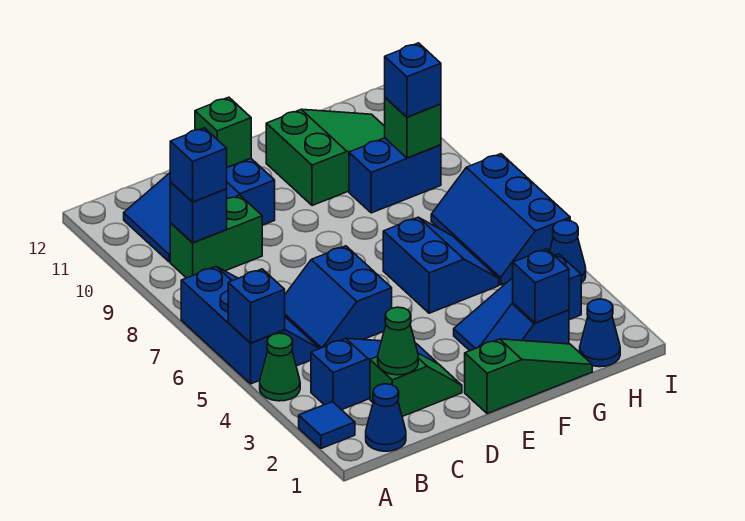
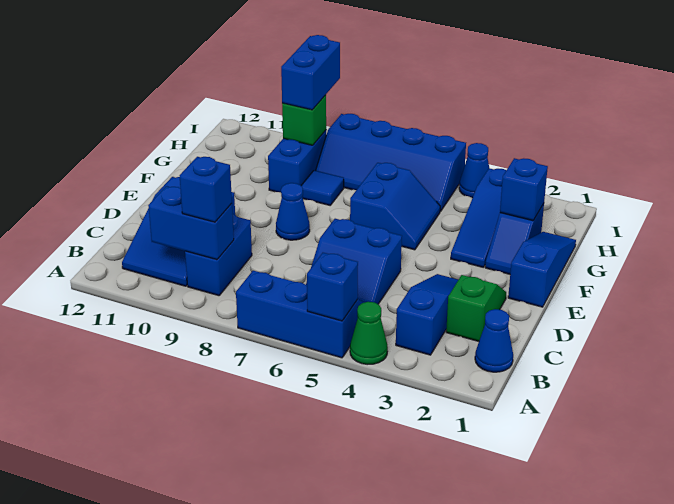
blue 1x1 tile [299,402,355,448] -> blue 1x1 tile moved to [301,170,344,205]
green 1x2 brick [170,195,262,278] -> blue 1x2 brick [185,214,252,296]
blue 1x1 brick [170,182,227,243] -> blue 1x2 brick [148,186,234,260]
green 1x1 cone [378,307,418,375] -> none
green 1x1 brick [195,97,251,167] -> none
green 1x3 slope [465,339,592,414] -> blue 1x3 slope [508,232,576,307]
blue 2x2 slope [383,217,499,313] -> blue 2x2 slope turned to [350,163,440,250]
green 2x3 slope [266,109,385,206] -> none
blue 1x1 cone [580,299,620,367] -> blue 1x1 cone moved to [276,183,310,240]
blue 2x3 slope [431,154,570,285] -> blue 2x4 slope [316,114,466,212]
blue 1x1 brick [385,43,441,117] -> blue 1x2 brick [281,35,340,110]

